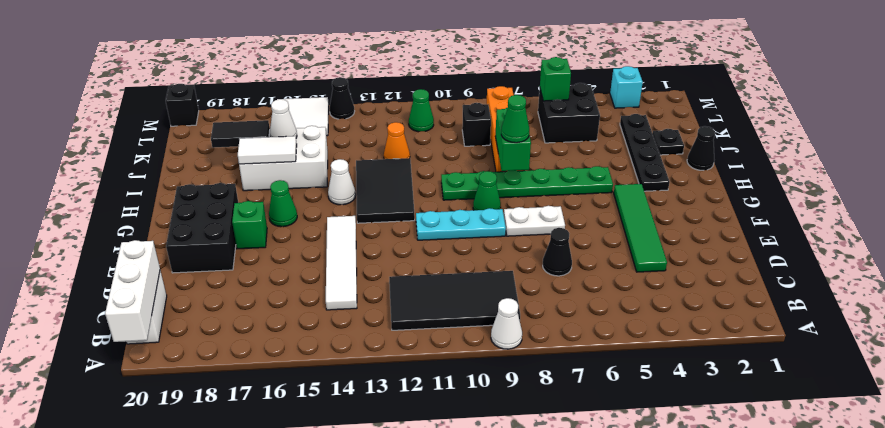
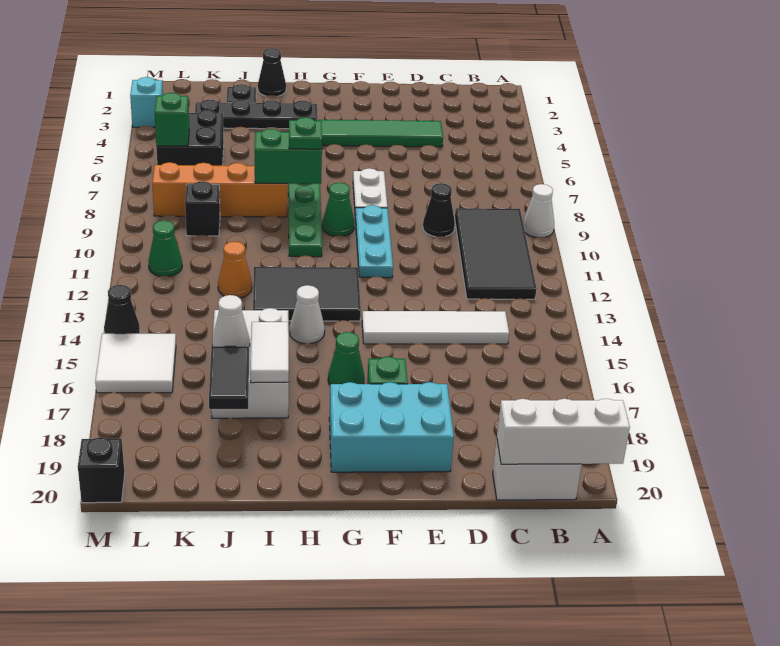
black 1x1 cone [543,228,572,276] -> black 1x1 cone moved to [423,183,455,237]
black 2x3 brick [166,183,238,273] -> cyan 2x3 brick [329,382,454,472]
green 1x1 cone [501,95,529,143] -> green 1x1 plate [289,117,322,149]

